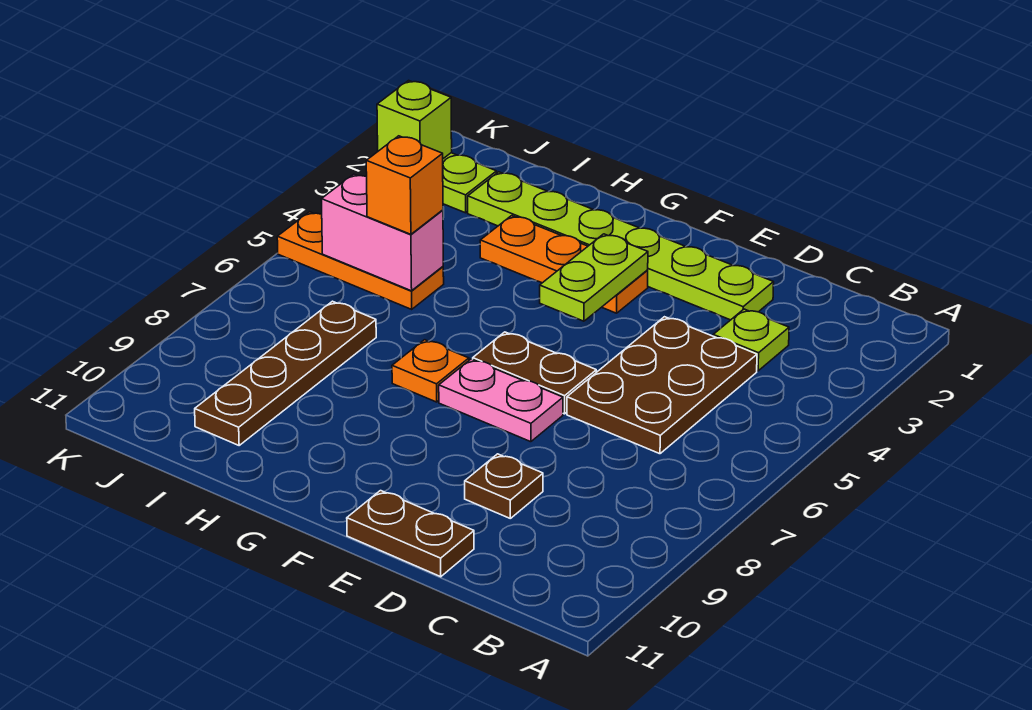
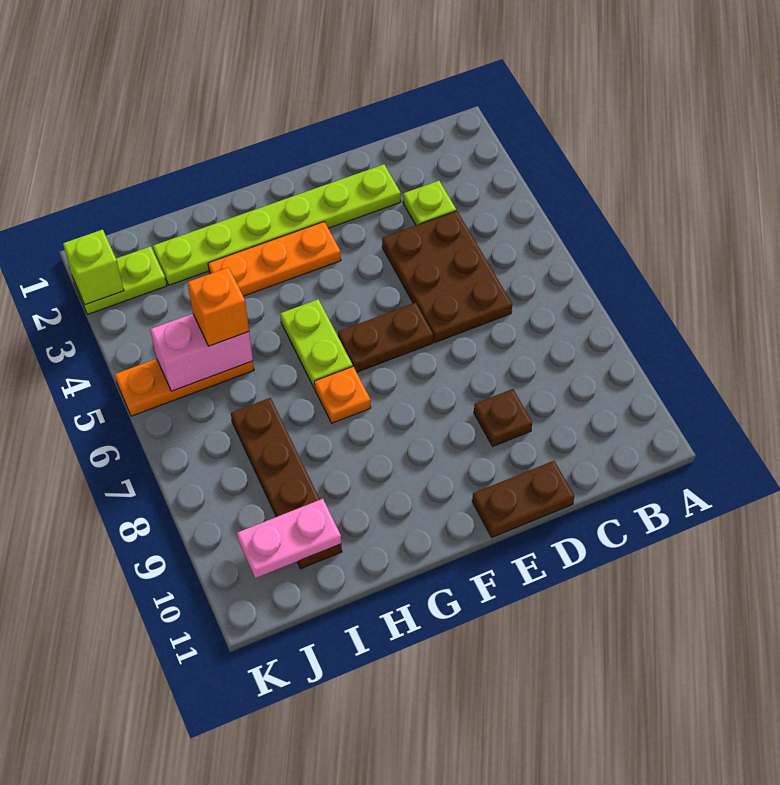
pink 1x2 plate [439,359,563,442] -> pink 1x2 plate moved to [237,499,341,578]
lime 1x2 plate [540,234,648,321] -> lime 1x2 plate moved to [280,299,353,388]

